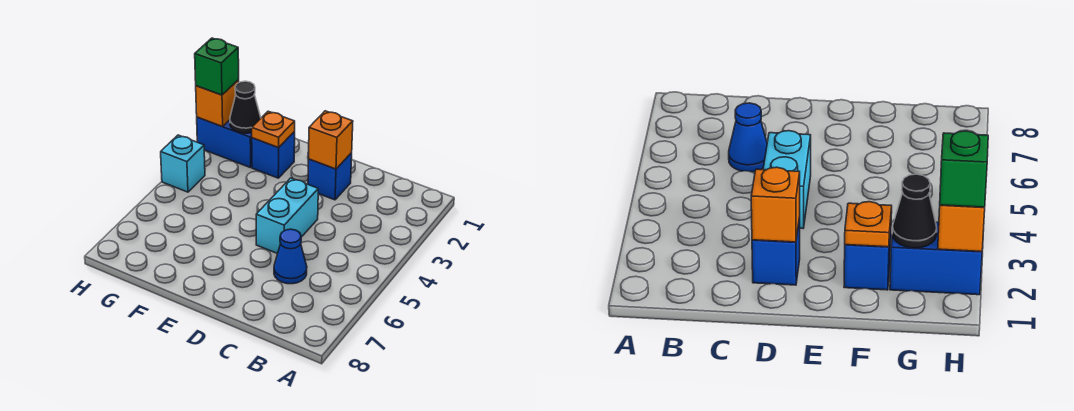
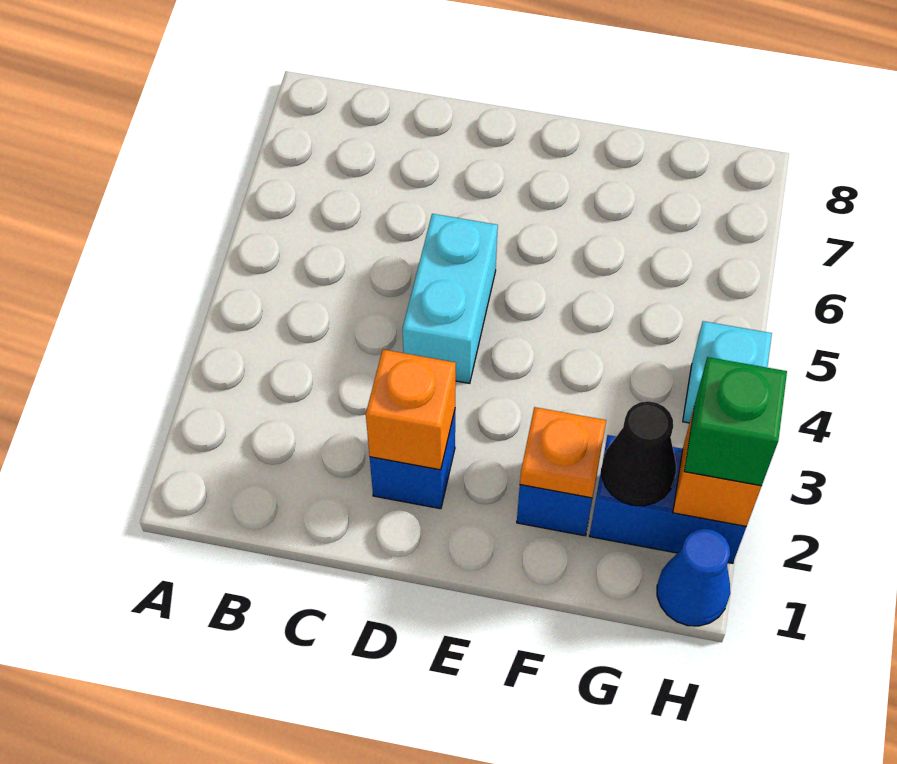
blue 1x1 cone [274,229,307,284] -> blue 1x1 cone moved to [657,529,730,626]

